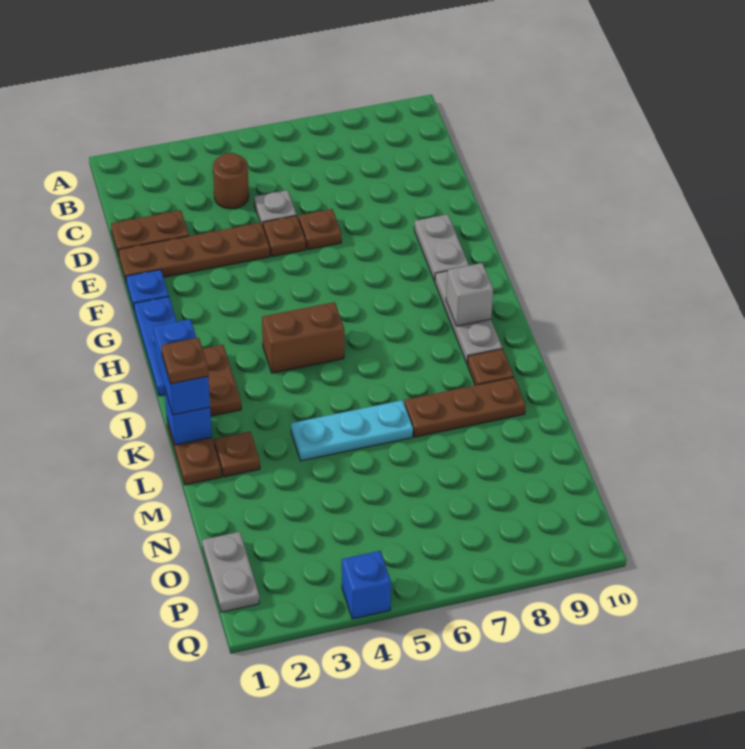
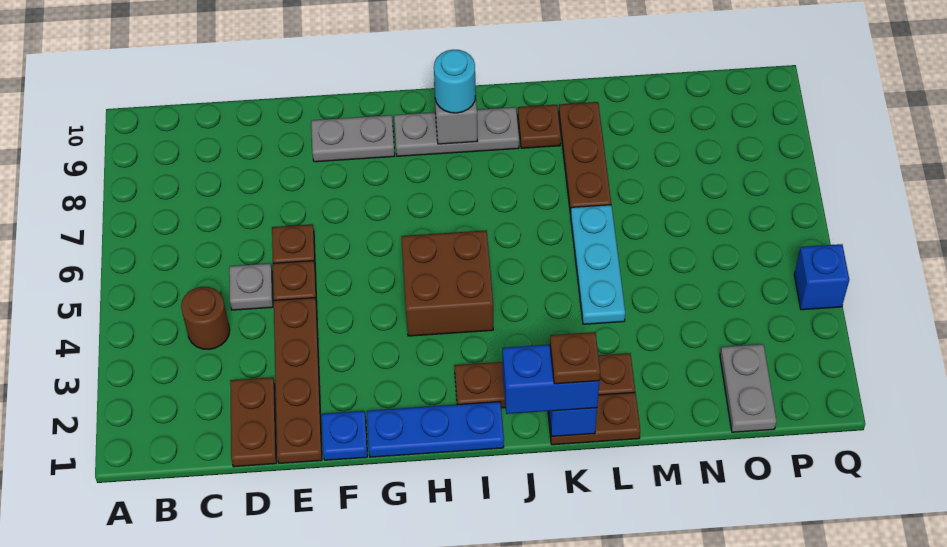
brown 1x2 brick [262,302,344,373] -> brown 2x2 brick [401,230,493,336]
none -> cyan 1x1 round brick [434,50,476,113]
grey 1x2 plate [202,532,259,612] -> grey 1x2 plate turned to [720,344,777,432]

